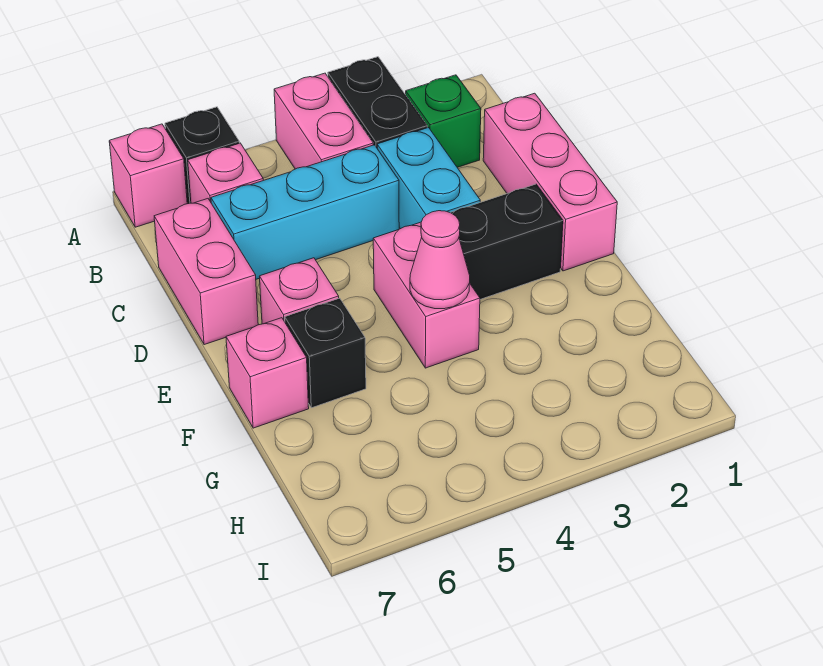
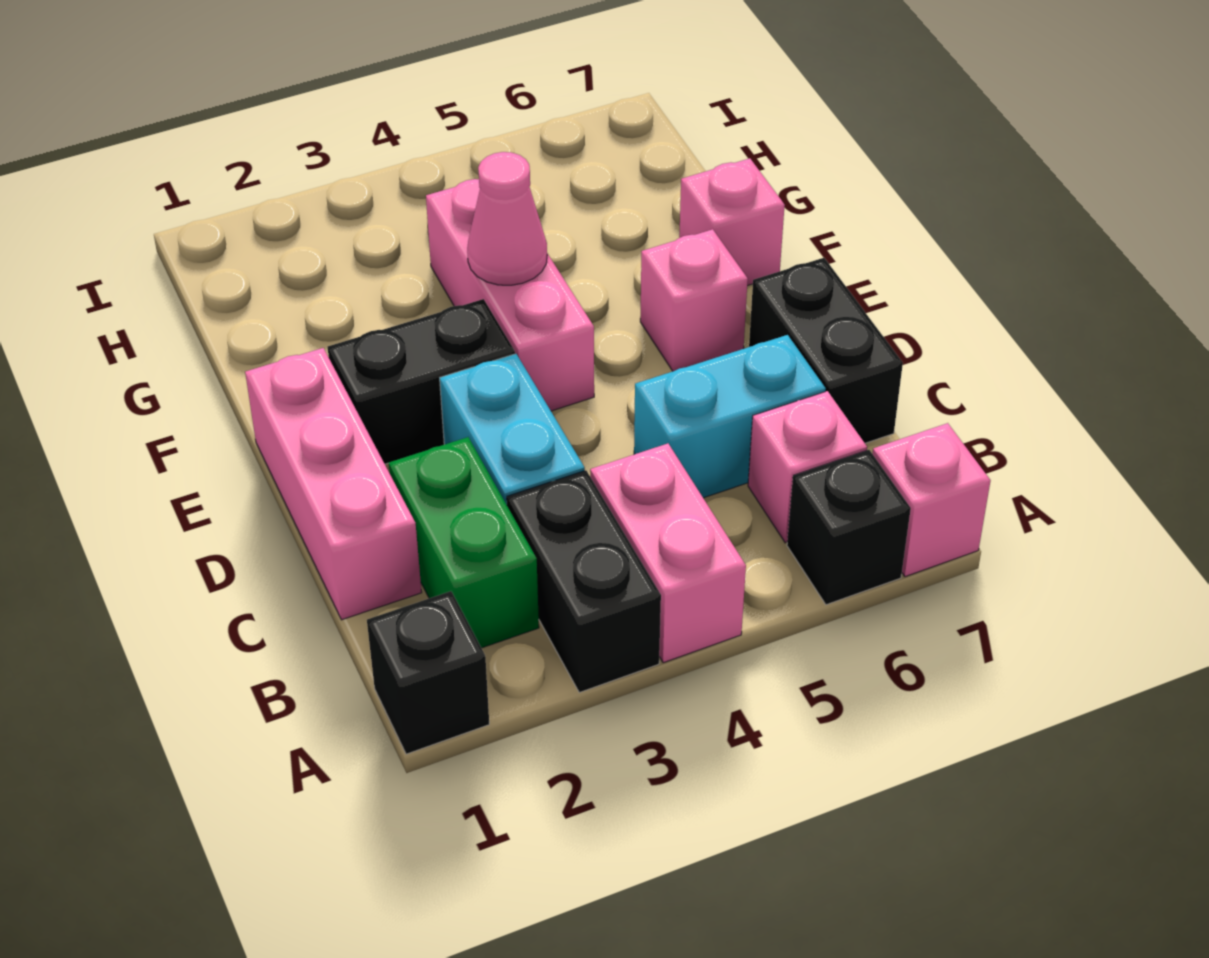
green 1x1 brick [406,75,481,167] -> green 1x2 brick [389,437,539,648]
cyan 1x3 brick [211,145,399,279] -> cyan 1x2 brick [634,335,826,498]
pink 1x2 brick [154,199,258,345] -> black 1x2 brick [749,258,903,443]
pink 1x2 brick [373,222,480,368] -> pink 1x3 brick [426,179,594,411]
black 1x1 brick [285,298,366,408] -> black 1x1 brick moved to [367,591,489,754]

